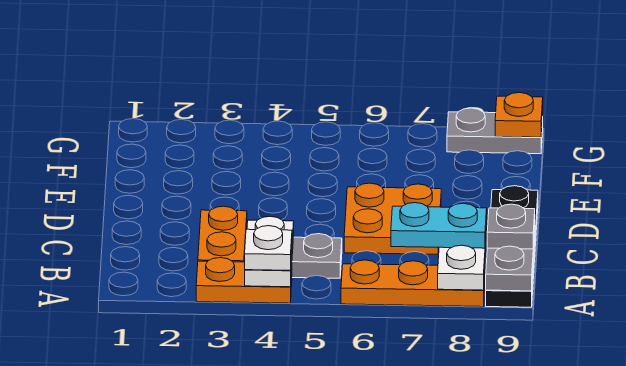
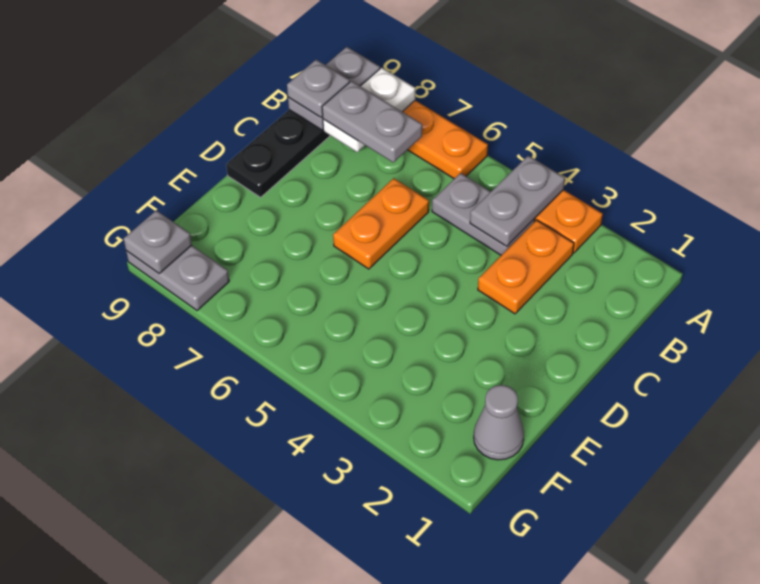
white 1x2 plate [245,216,294,287] -> grey 1x2 plate [470,156,565,246]
white 1x1 plate [245,226,292,270] -> none
cyan 1x2 plate [391,203,487,248] -> grey 1x2 plate [322,81,422,162]
orange 2x2 plate [344,183,441,254] -> orange 1x2 plate [333,178,429,269]
none -> grey 1x1 cone [474,385,524,460]
orange 1x1 plate [495,93,543,137] -> grey 1x1 plate [124,210,192,273]

